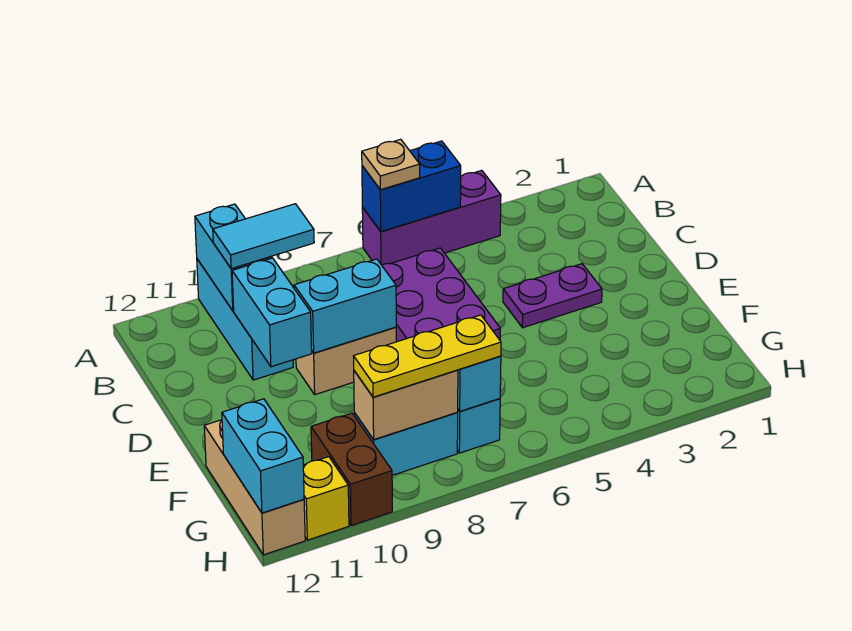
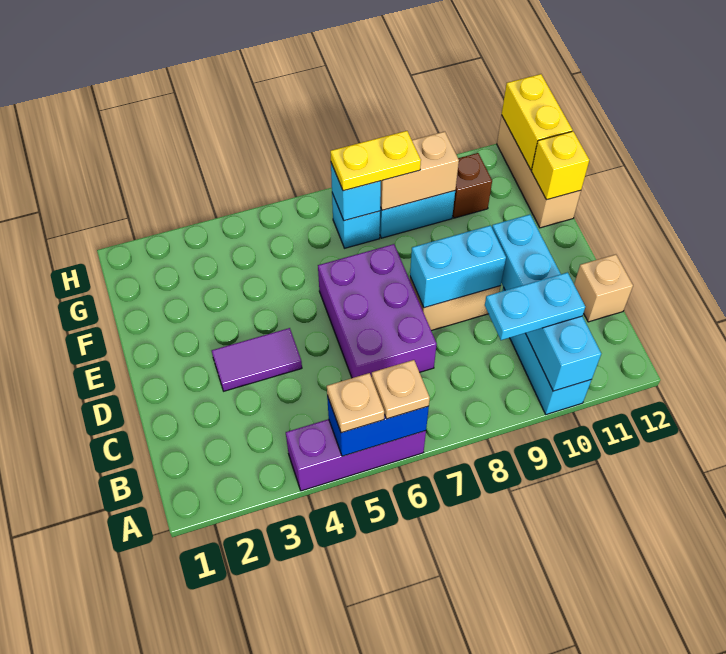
none -> tan 1x1 plate [327,373,384,433]
cyan 1x2 tile [213,204,314,269] -> cyan 1x2 plate [485,272,585,340]
none -> tan 1x1 brick [574,254,633,322]
purple 1x2 plate [503,264,602,328] -> purple 1x2 tile [212,328,302,391]
yellow 1x3 plate [353,315,501,397] -> yellow 1x2 plate [330,131,421,191]
brown 1x2 brick [311,413,392,526] -> brown 1x1 brick [453,153,492,218]
cyan 1x2 brick [222,399,304,513] -> yellow 1x2 brick [502,74,572,170]
yellow 1x1 brick [303,457,349,540] -> yellow 1x1 brick moved to [531,131,589,200]

